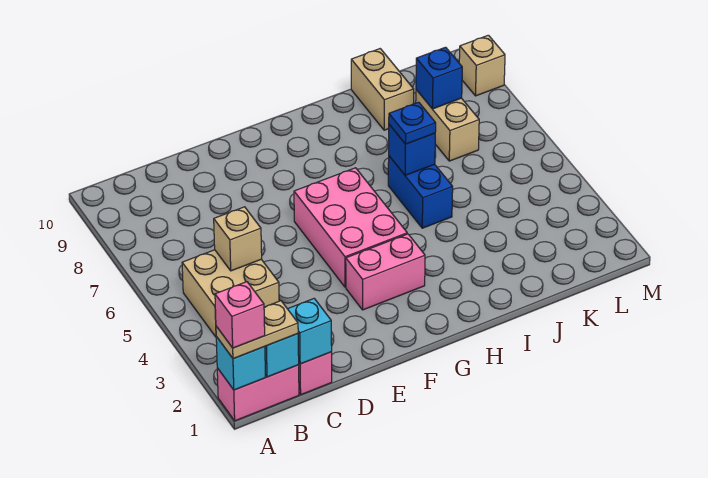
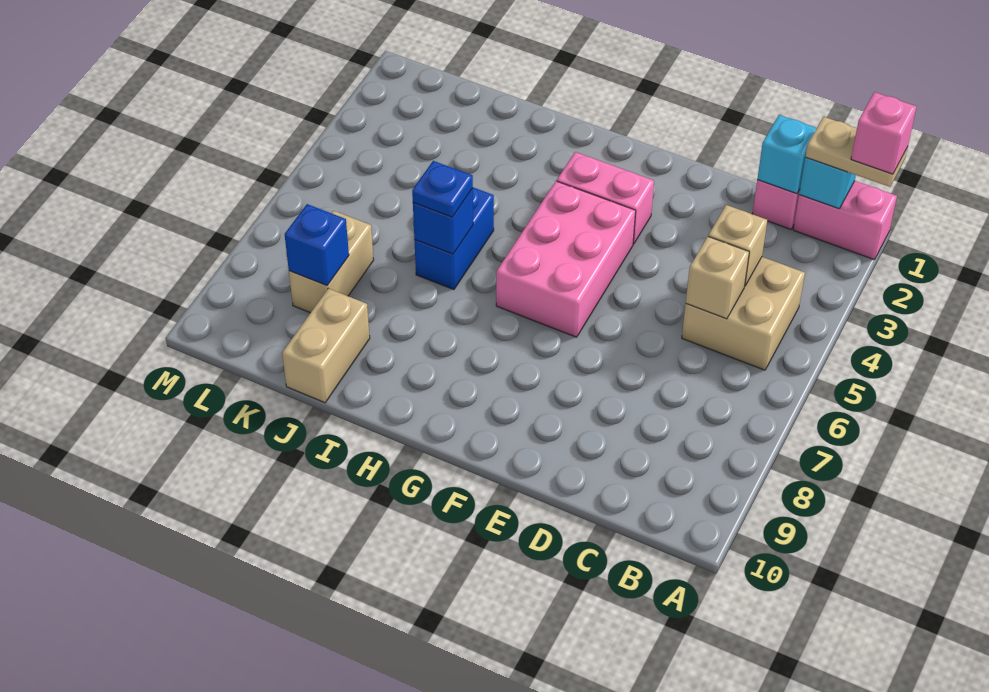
cyan 1x1 brick [216,337,265,390] -> none
tan 1x1 brick [459,35,505,96] -> tan 1x1 brick moved to [708,205,767,286]

